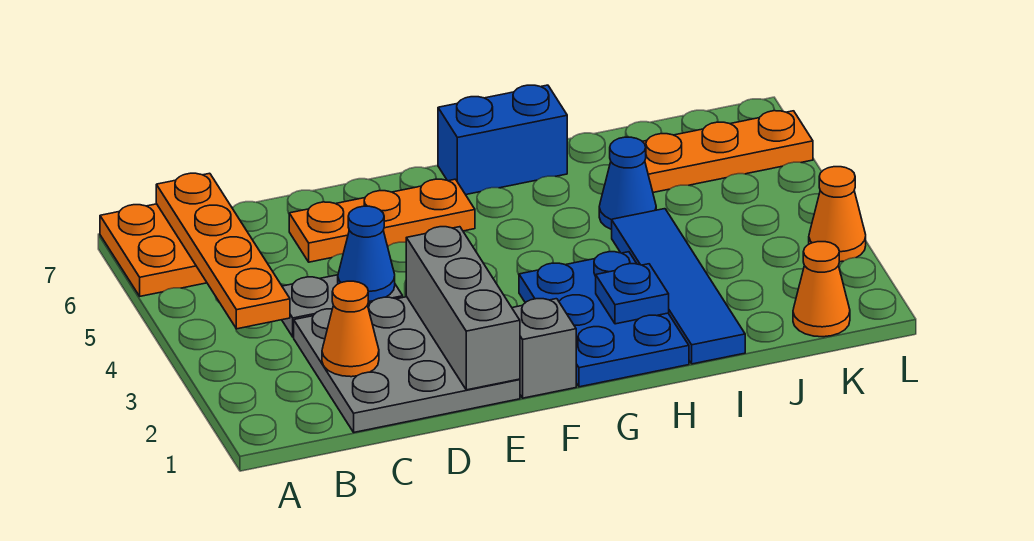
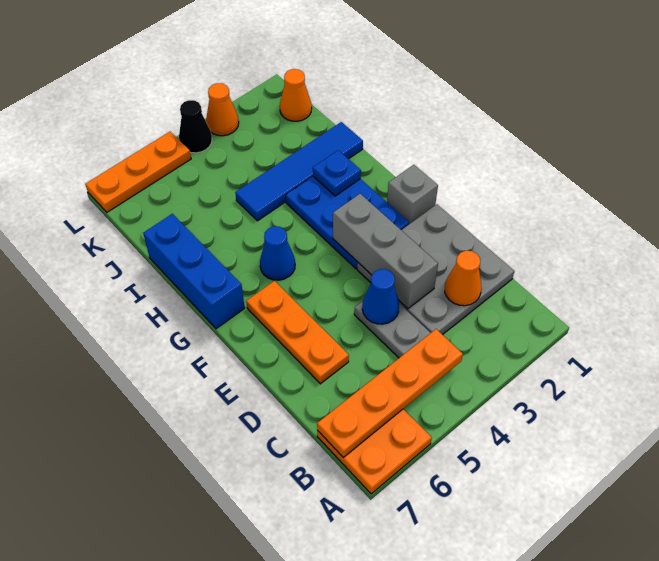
grey 1x3 brick [406,227,520,390] -> grey 1x3 brick turned to [333,194,438,309]
blue 2x3 plate [519,252,689,387] -> blue 2x3 plate turned to [286,177,409,269]
blue 1x2 brick [438,85,567,195] -> blue 1x3 brick [143,214,245,329]
blue 1x1 cone [599,137,656,230] -> blue 1x1 cone moved to [260,226,295,280]
orange 1x3 plate [642,111,813,192] -> orange 1x3 plate turned to [85,132,191,212]
none -> black 1x1 cone [179,100,212,153]

